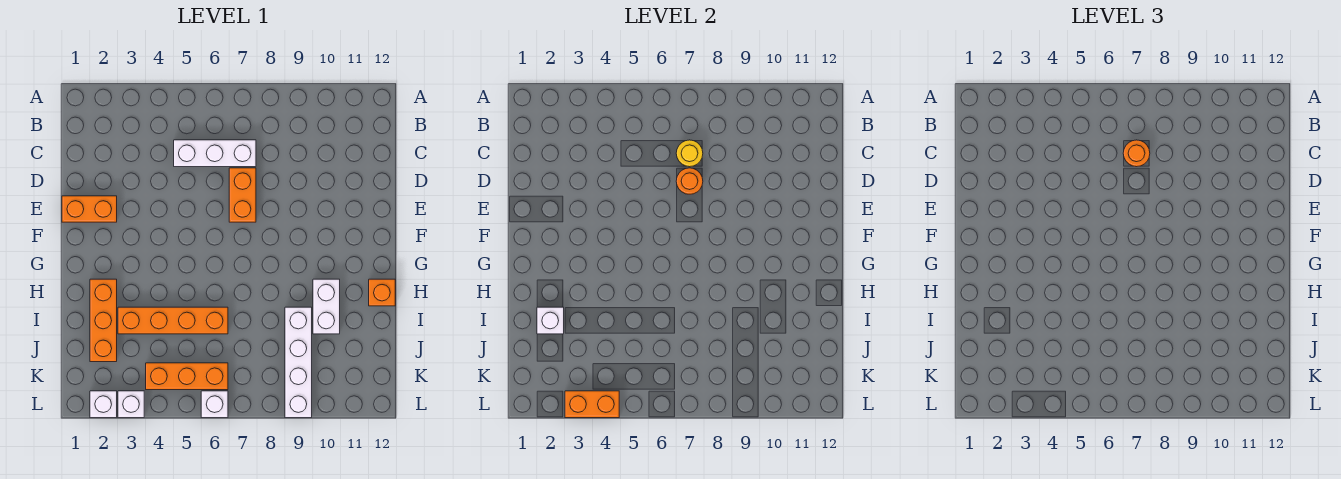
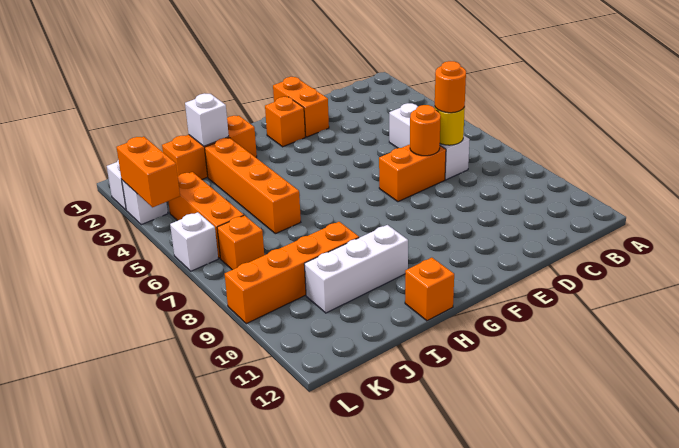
none -> orange 1x1 brick [265,97,305,147]
white 1x2 brick [313,279,340,334] -> white 1x3 brick [304,225,408,313]
white 1x4 brick [285,307,312,418] -> orange 1x4 brick [225,222,359,324]
none -> orange 1x1 brick [217,215,264,270]

